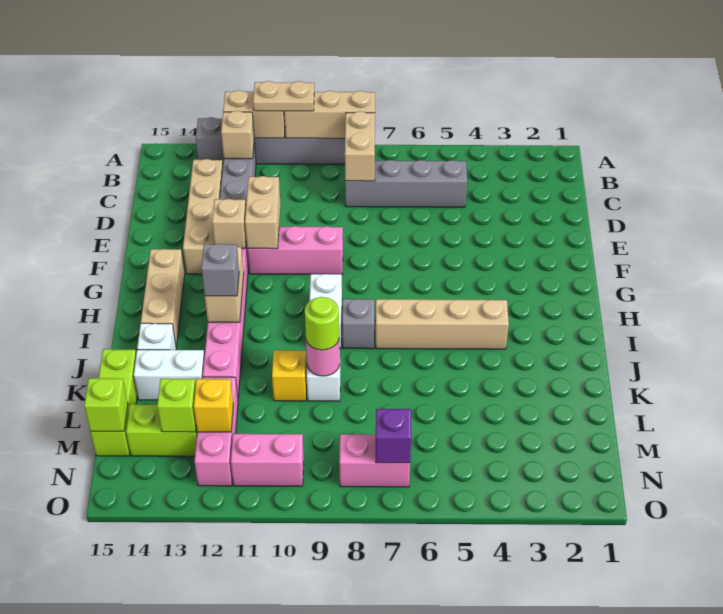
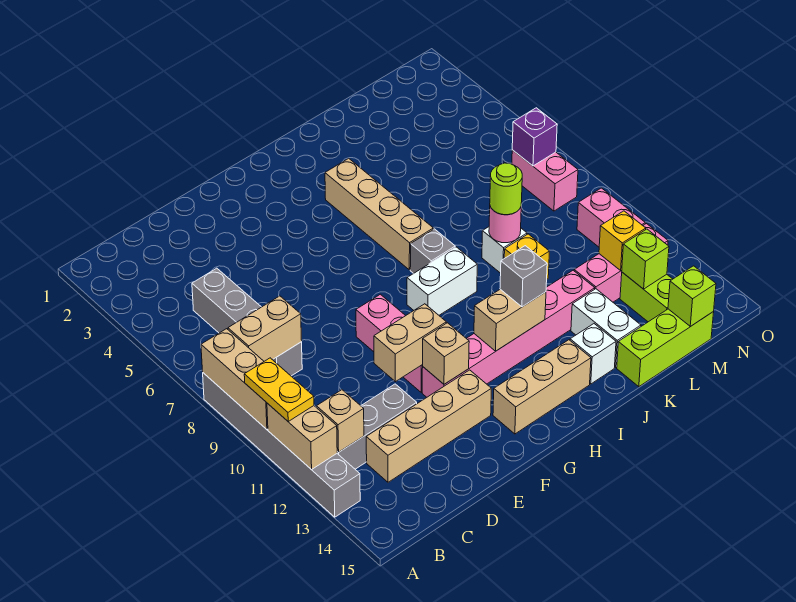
tan 1x2 plate [253,81,314,111] -> yellow 1x2 plate [244,358,314,421]

